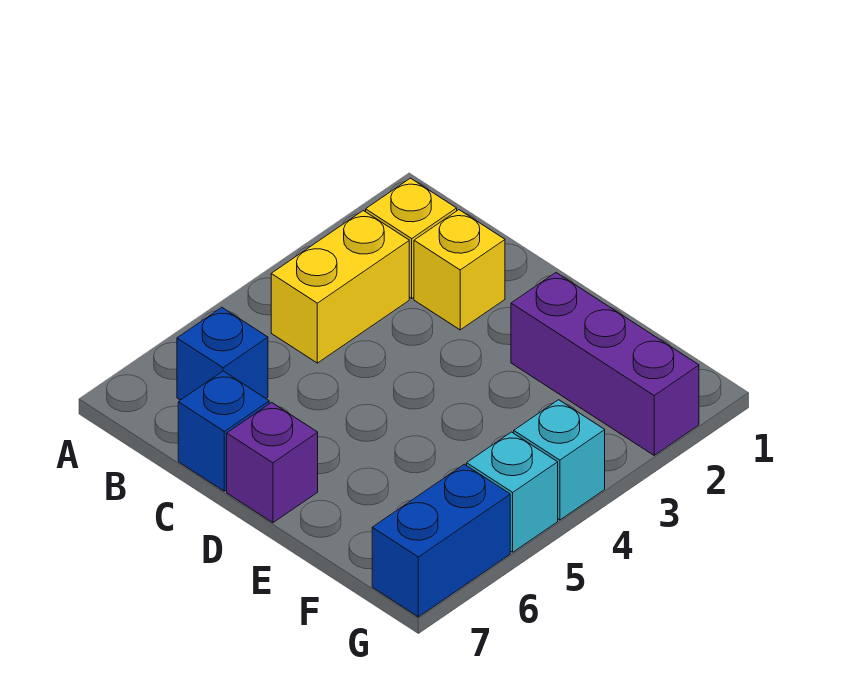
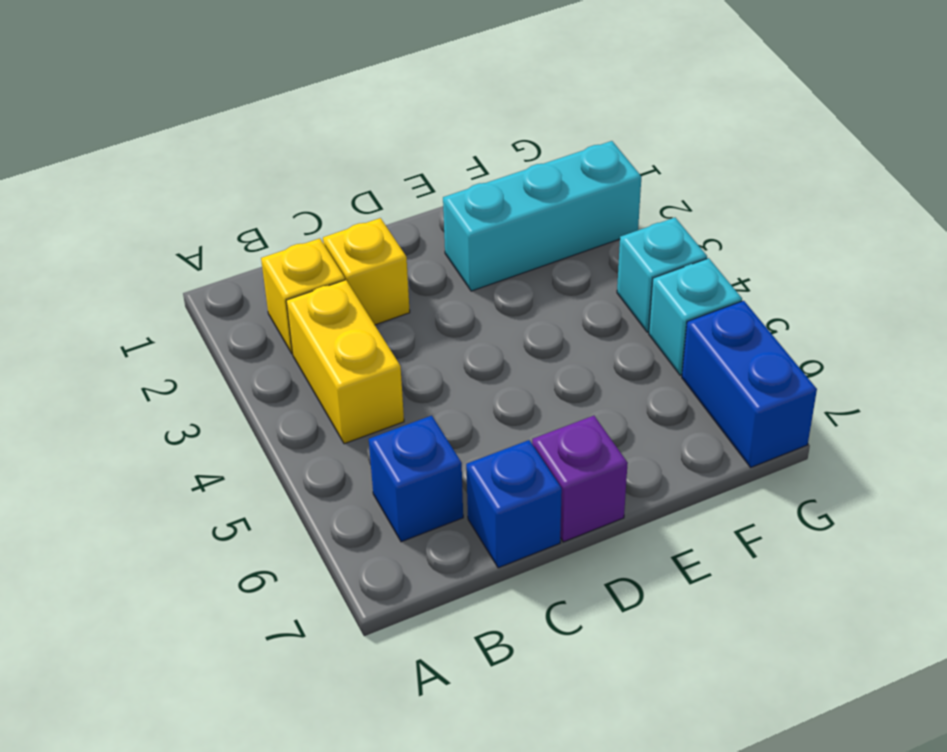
purple 1x3 brick [511,273,699,455] -> cyan 1x3 brick [443,141,641,291]

